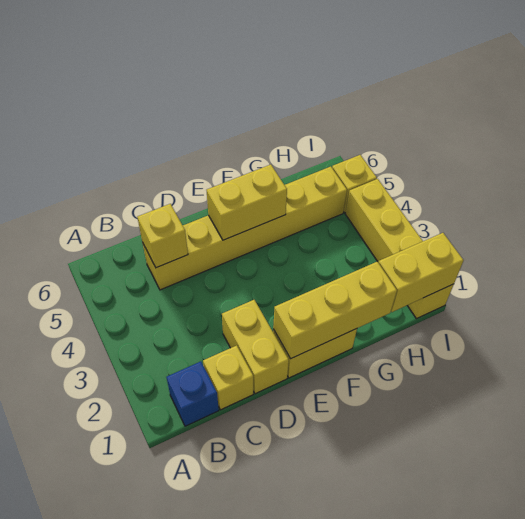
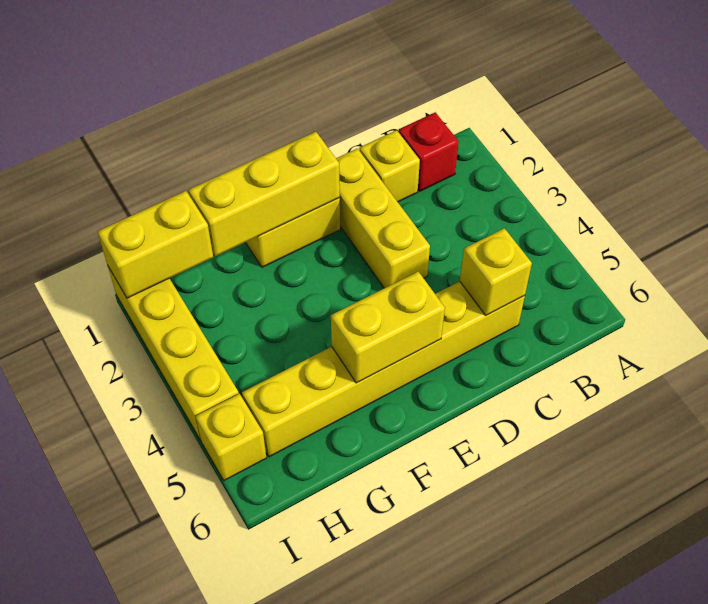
blue 1x1 brick [167,361,219,426] -> red 1x1 brick [399,112,459,191]
yellow 1x2 brick [222,300,289,394] -> yellow 1x3 brick [336,148,430,288]

